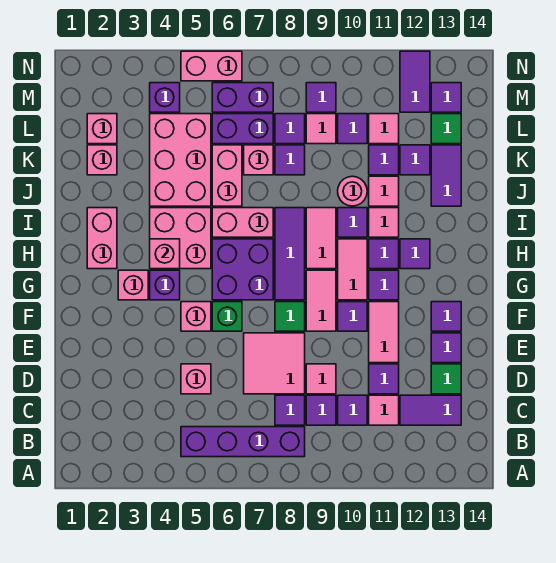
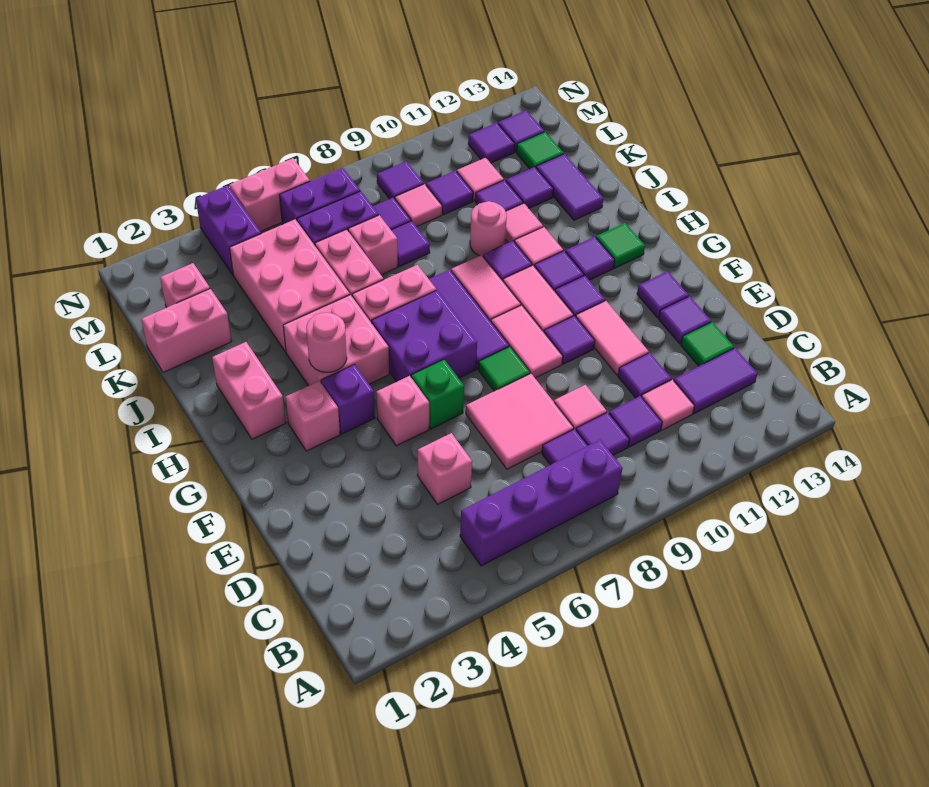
pink 1x1 brick [150,239,180,269] -> pink 1x1 round brick [306,313,347,372]
none -> green 1x1 tile [596,223,645,268]
pink 1x1 brick [87,145,117,175] -> pink 1x2 brick [141,289,232,372]
purple 1x1 brick [150,83,180,112] -> purple 1x2 brick [196,185,261,275]
purple 1x2 tile [400,51,430,112] -> purple 1x1 tile [468,123,515,163]

